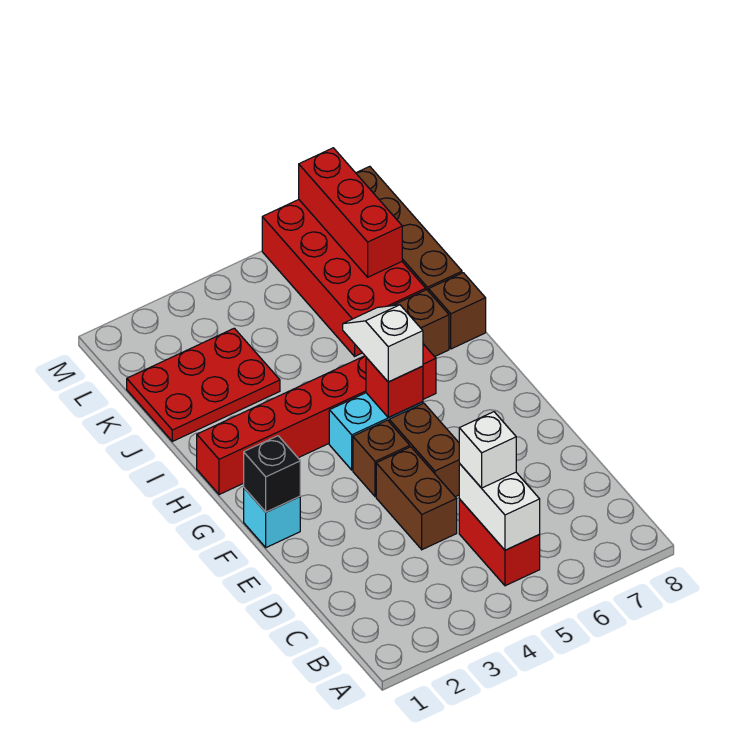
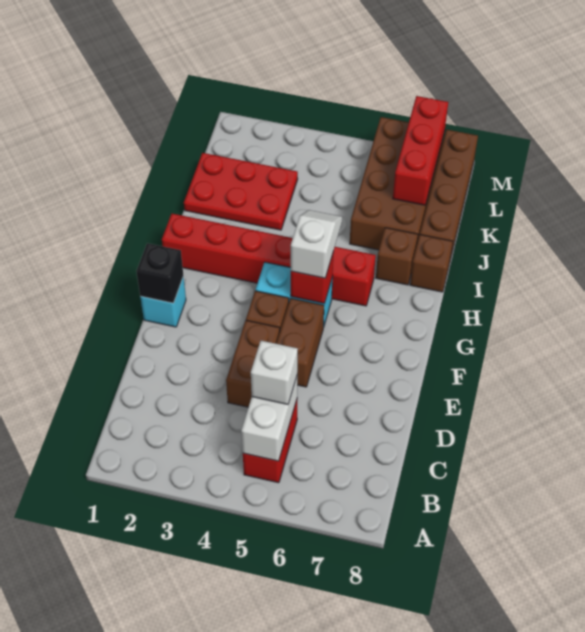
red 2x4 brick [262,200,426,356] -> brown 2x4 brick [350,117,445,250]

